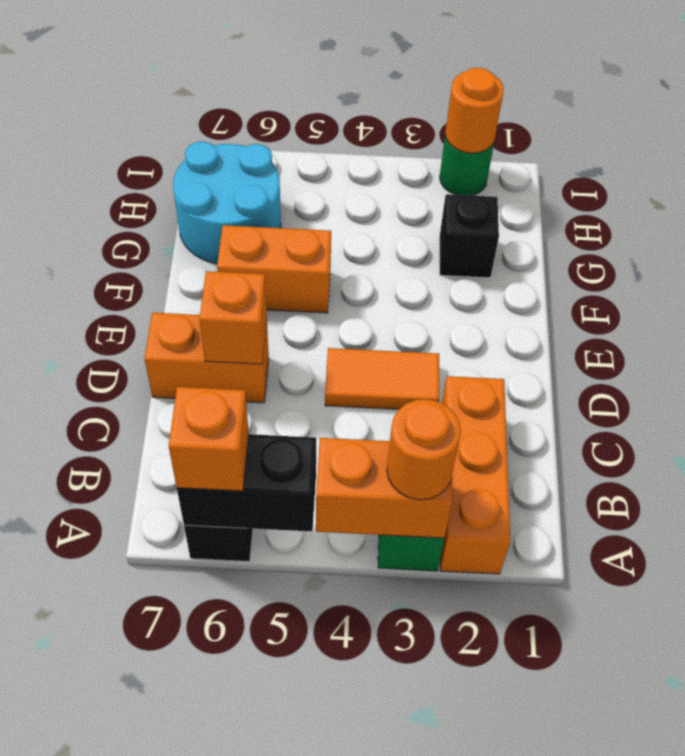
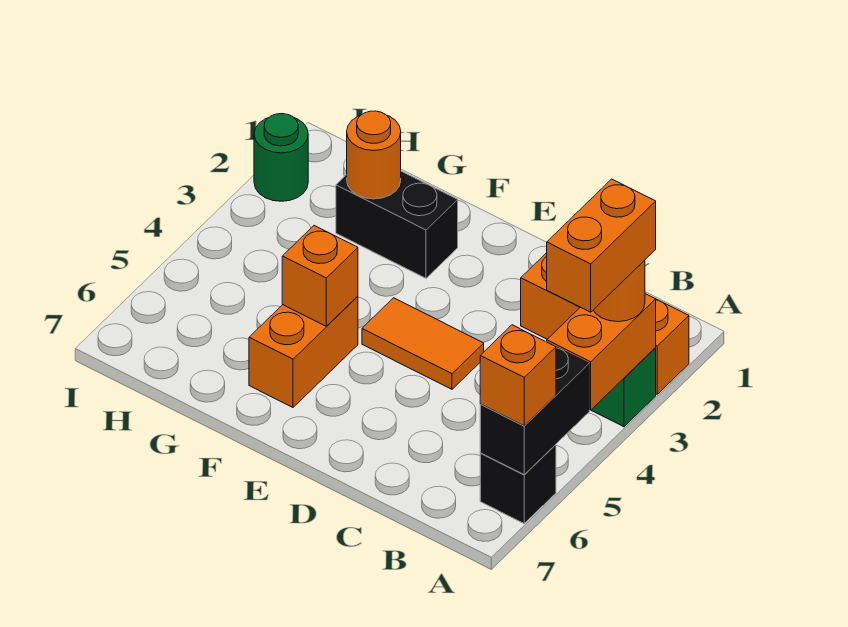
orange 1x2 tile [325,348,439,409] -> orange 1x2 tile turned to [362,298,484,389]
orange 1x2 brick [145,313,269,403] -> orange 1x2 brick moved to [547,179,656,312]
orange 1x1 brick [199,271,267,364] -> orange 1x1 brick moved to [282,226,358,326]
black 1x1 brick [440,194,499,278] -> black 1x2 brick [336,171,458,278]
cyan 2x2 round brick [173,141,281,264] -> none
orange 1x1 round brick [445,68,504,153] -> orange 1x1 round brick moved to [347,111,401,199]

